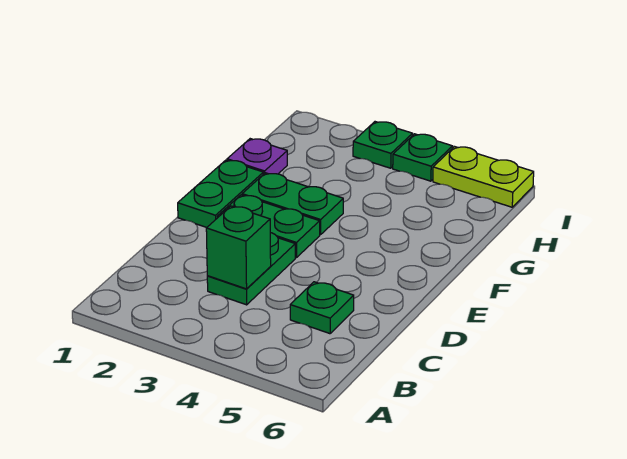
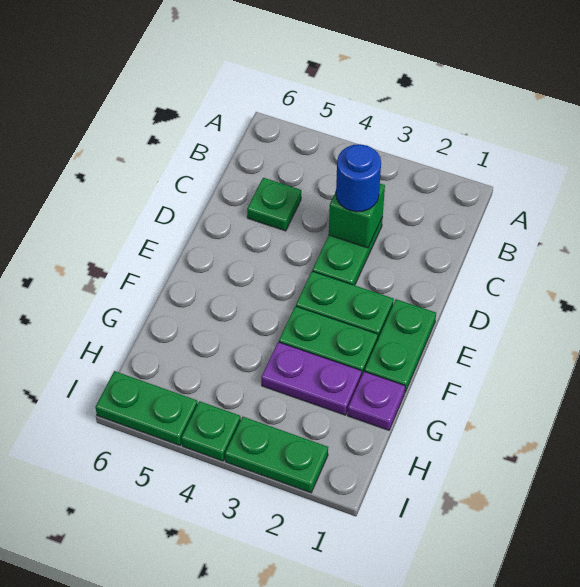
none -> blue 1x1 round brick [336,144,381,212]
none -> purple 1x2 plate [261,342,362,415]
green 1x1 plate [353,122,413,168] -> green 1x2 plate [225,417,328,493]
lime 1x2 plate [433,147,534,207] -> green 1x2 plate [95,371,198,445]

